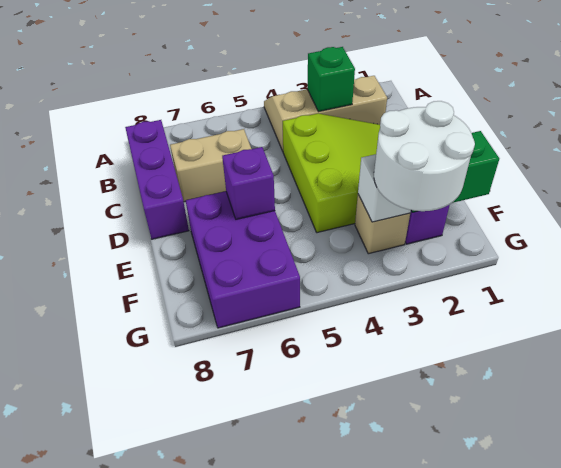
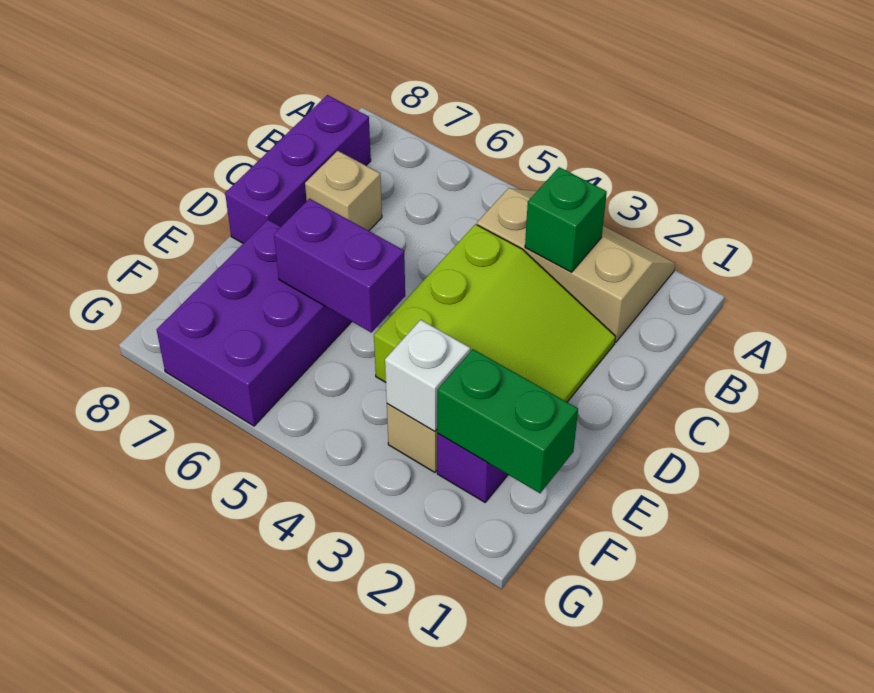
tan 1x2 brick [170,129,251,202] -> tan 1x1 brick [305,151,382,231]
purple 1x1 brick [222,147,275,219] -> purple 1x2 brick [274,199,405,332]
white 2x2 round brick [374,101,475,211] -> none

